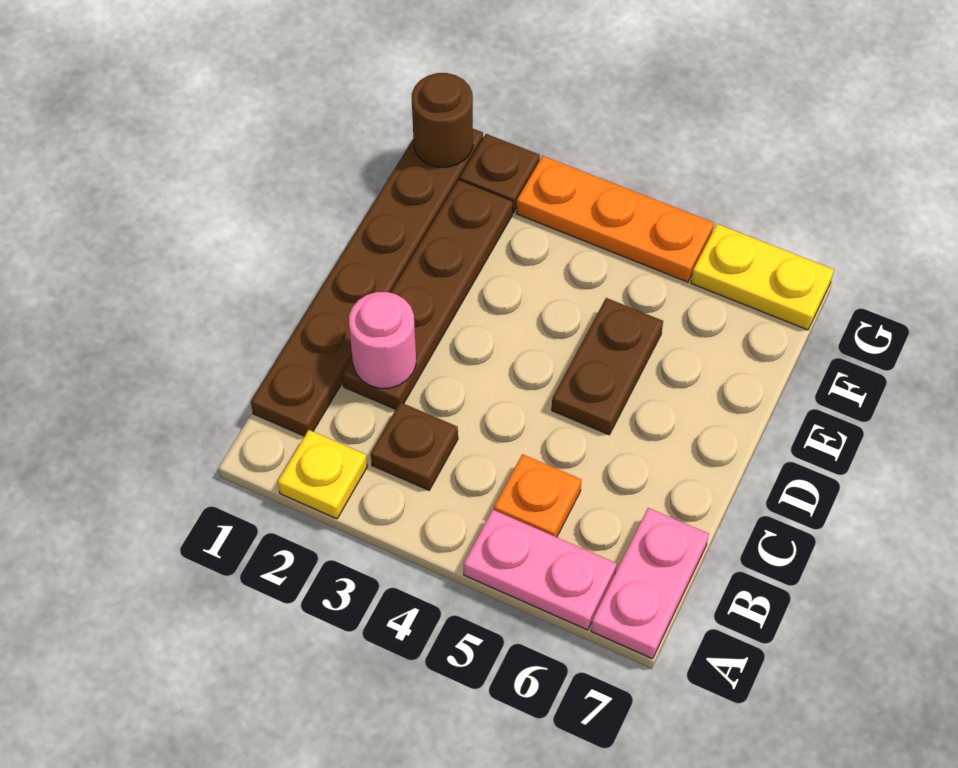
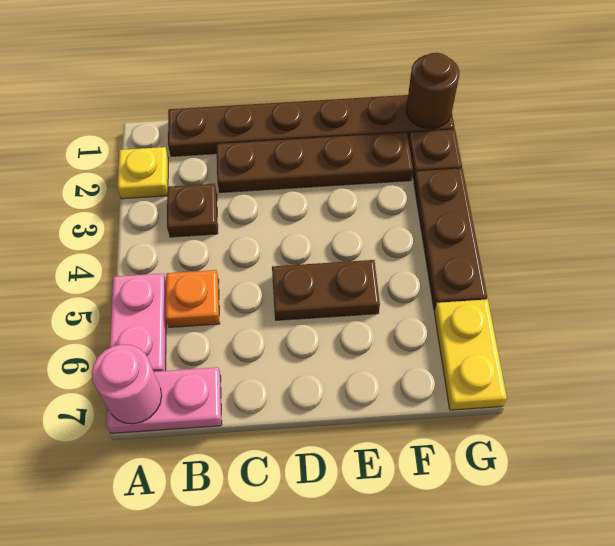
pink 1x1 round brick [349,292,416,388] -> pink 1x1 round brick moved to [92,344,162,424]
orange 1x3 plate [516,156,714,282] -> brown 1x3 plate [414,168,487,310]

